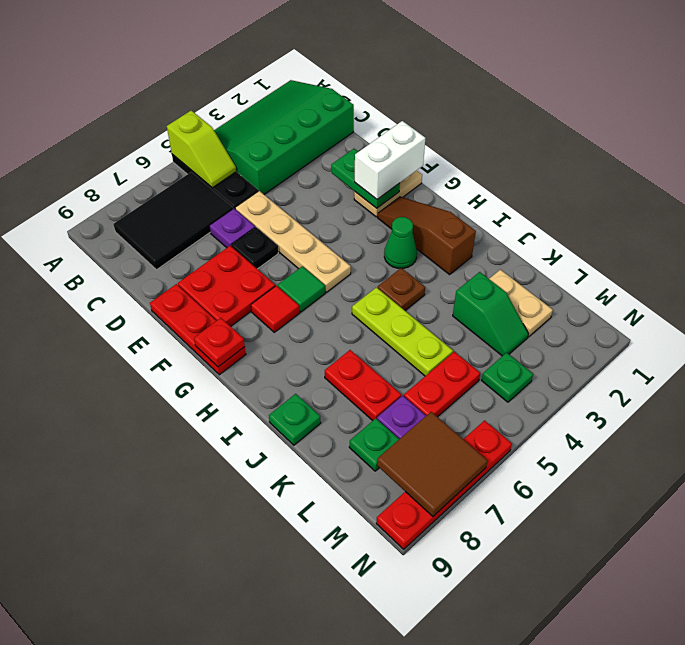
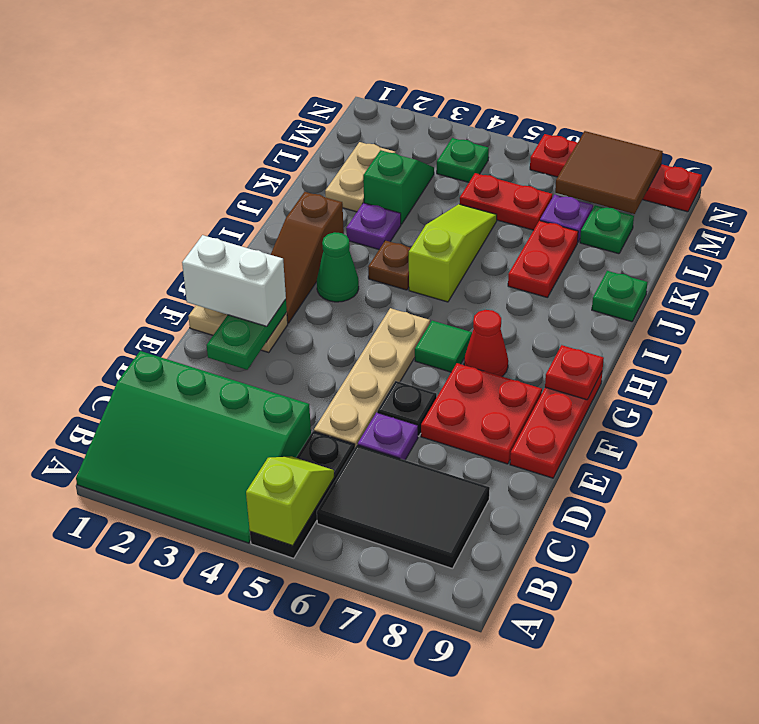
red 1x1 tile [251,286,299,332] -> red 1x1 cone [464,310,508,377]
lime 1x3 plate [352,287,453,376] -> lime 1x3 slope [409,204,497,302]
none -> purple 1x1 plate [346,203,401,249]

